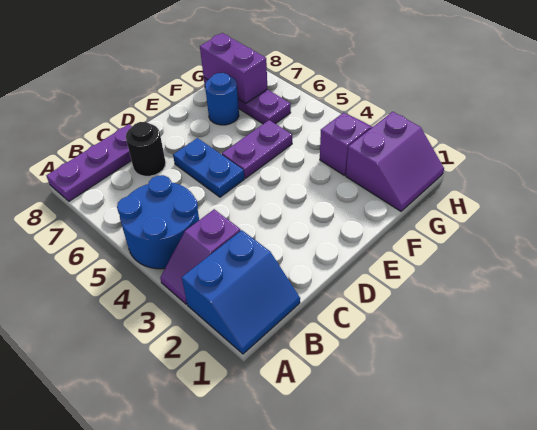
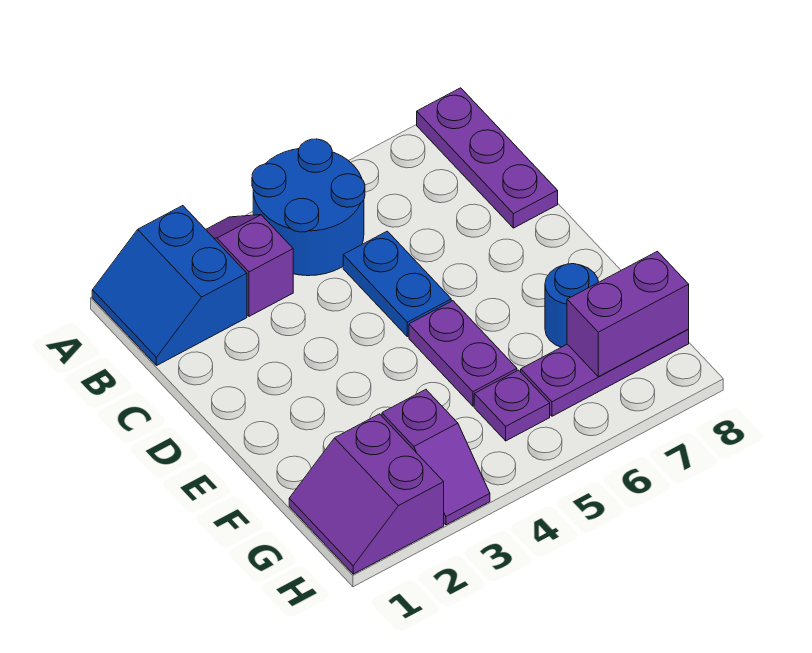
black 1x1 round brick [126,122,166,176] -> none
blue 1x2 plate [173,138,244,197] -> blue 1x2 plate turned to [343,231,451,337]
none -> purple 1x1 plate [474,370,550,441]

